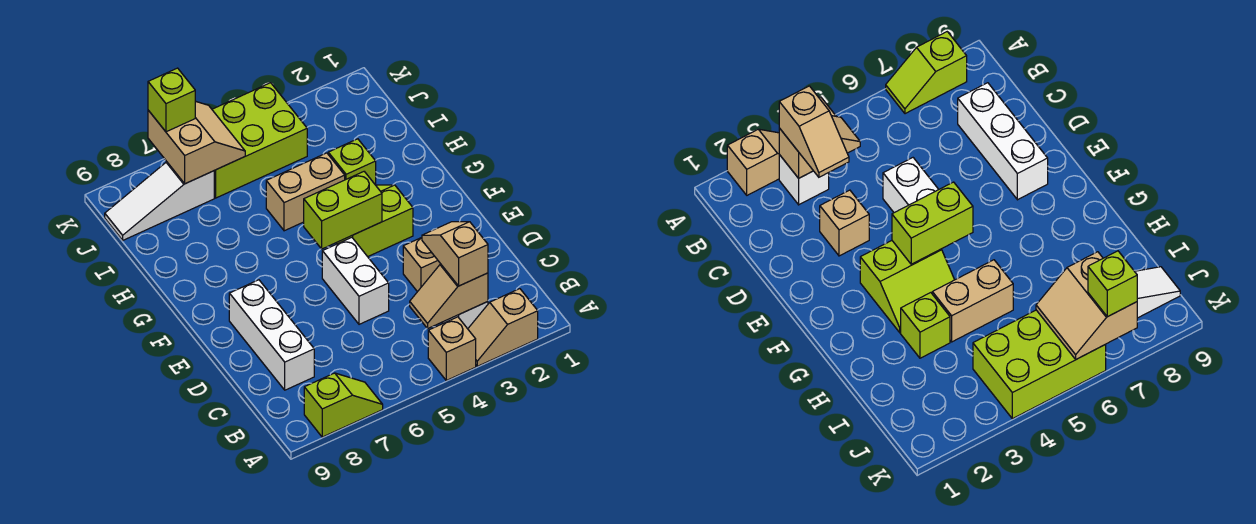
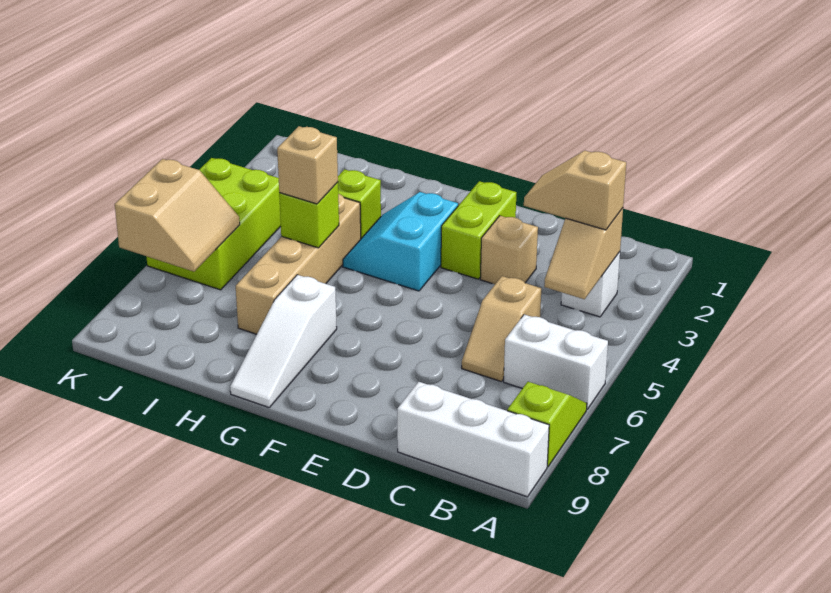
tan 1x2 slope [468,289,538,366] -> tan 1x2 slope moved to [462,276,541,382]
tan 1x1 brick [428,317,476,380] -> tan 1x1 brick moved to [277,126,338,204]
white 1x3 brick [229,280,314,390] -> white 1x3 brick moved to [397,382,549,497]
white 1x2 brick [322,237,389,324] -> white 1x2 brick moved to [504,314,608,409]
lime 2x2 slope [336,185,413,257] -> cyan 2x2 slope [343,192,458,291]
lime 1x2 brick [304,172,382,249] -> lime 1x2 brick moved to [441,181,516,279]
tan 1x2 brick [266,153,345,231] -> tan 1x4 brick [236,194,361,334]
tan 2x2 slope [148,101,245,184] -> tan 2x2 slope turned to [115,159,240,272]
white 1x3 slope [105,162,214,240] -> white 1x3 slope moved to [230,275,337,407]
lime 1x1 brick [148,68,195,132] -> lime 1x1 brick moved to [279,182,339,248]

